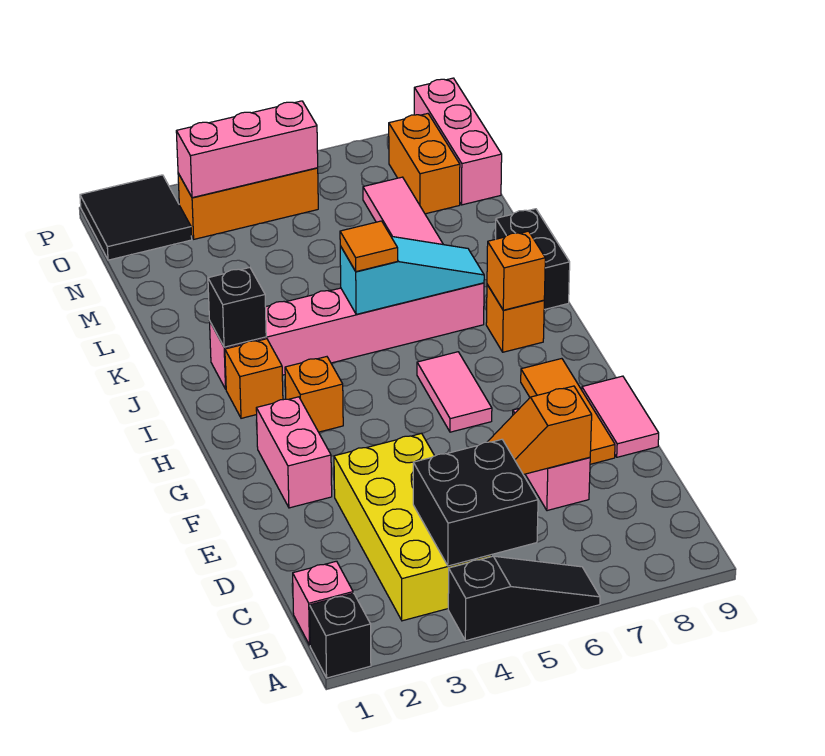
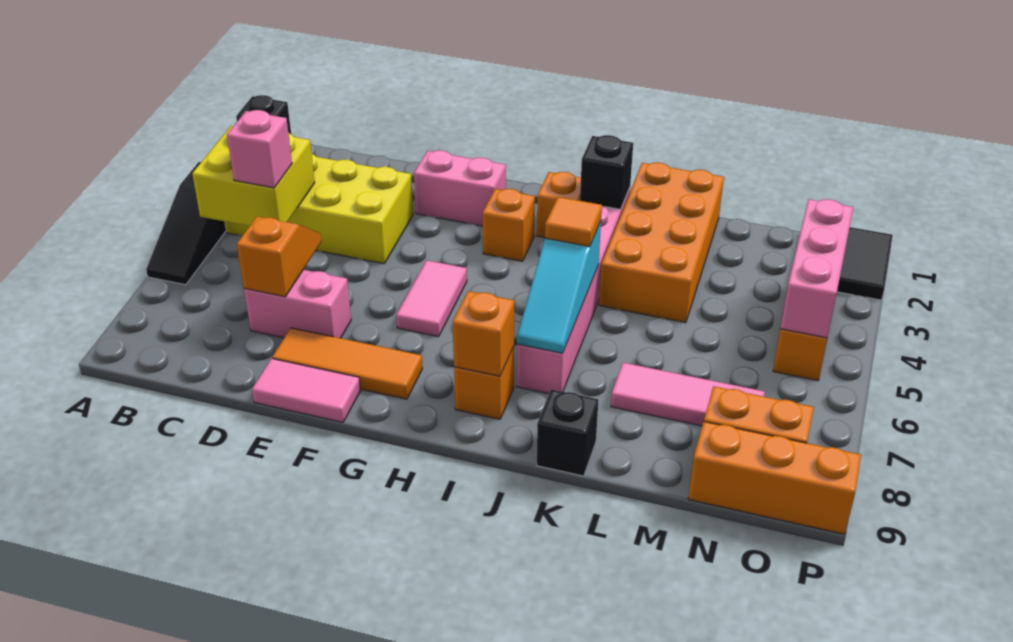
pink 1x1 brick [293,561,353,645] -> pink 1x1 brick moved to [227,110,292,188]
black 2x2 brick [413,439,538,566] -> yellow 2x2 brick [192,126,315,226]
pink 1x2 tile [417,352,492,432] -> pink 1x2 tile turned to [396,260,467,337]
black 1x2 brick [496,209,570,310] -> black 1x1 brick [537,389,598,476]
none -> orange 2x4 brick [599,162,724,323]
pink 1x3 brick [414,78,502,205] -> orange 1x3 brick [688,422,861,534]

